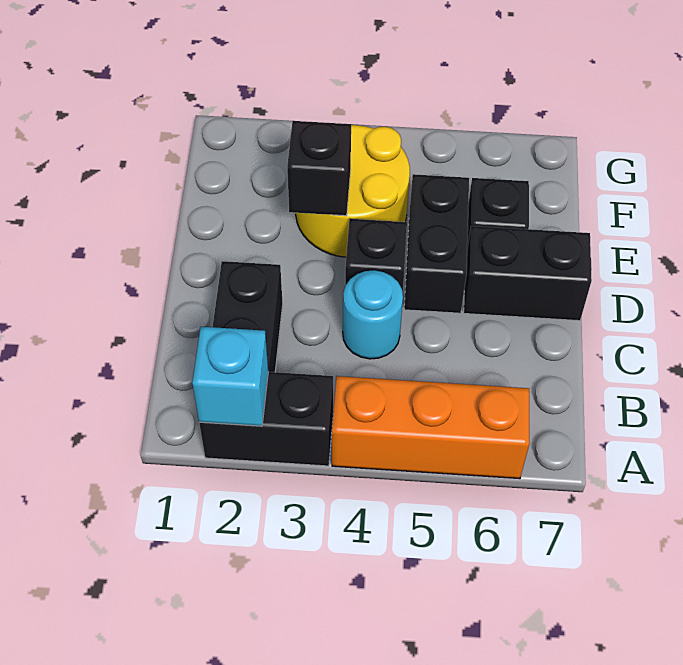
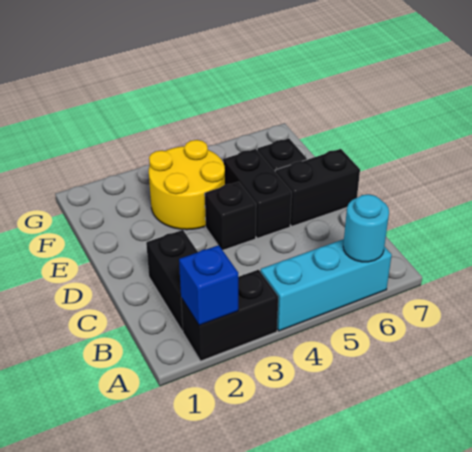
cyan 1x1 brick [192,327,268,426] -> blue 1x1 brick [179,245,238,326]
orange 1x3 brick [332,376,529,479] -> cyan 1x3 brick [260,239,392,331]
cyan 1x1 round brick [343,270,403,359] -> cyan 1x1 round brick moved to [343,194,389,262]
black 1x1 brick [287,121,351,216] -> none

